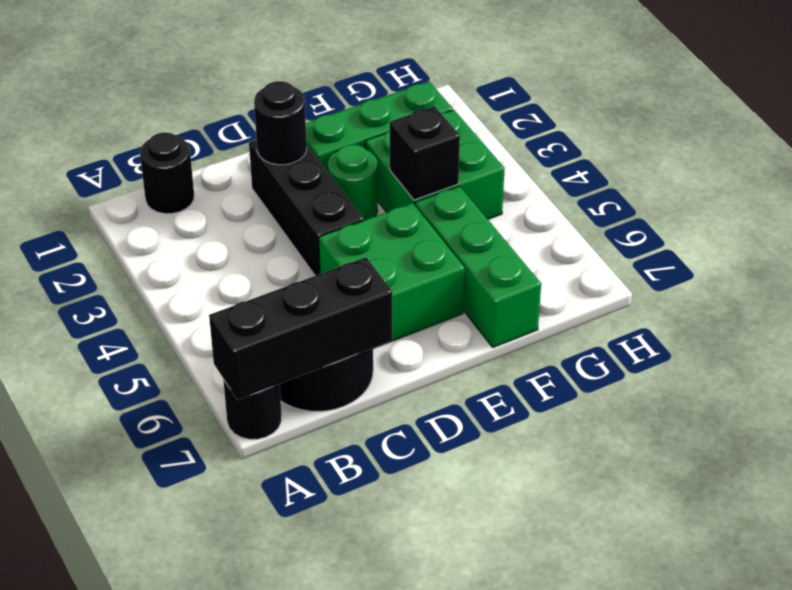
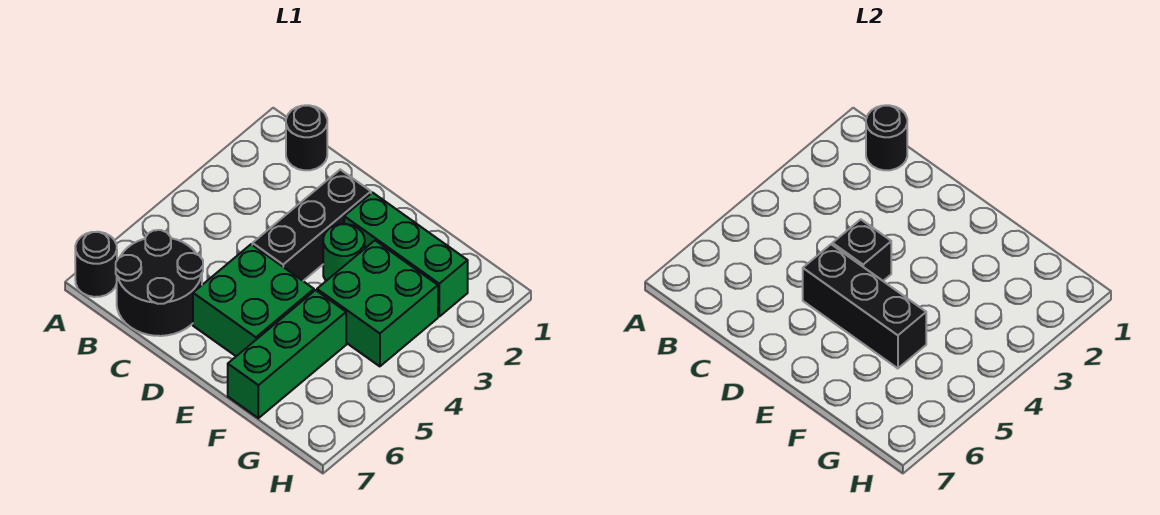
black 1x3 brick [209,257,392,400] -> black 1x3 brick moved to [803,244,926,368]
black 1x1 round brick [254,81,307,165] -> black 1x1 round brick moved to [866,105,907,170]
black 1x1 brick [390,106,460,200] -> black 1x1 brick moved to [832,219,891,281]

